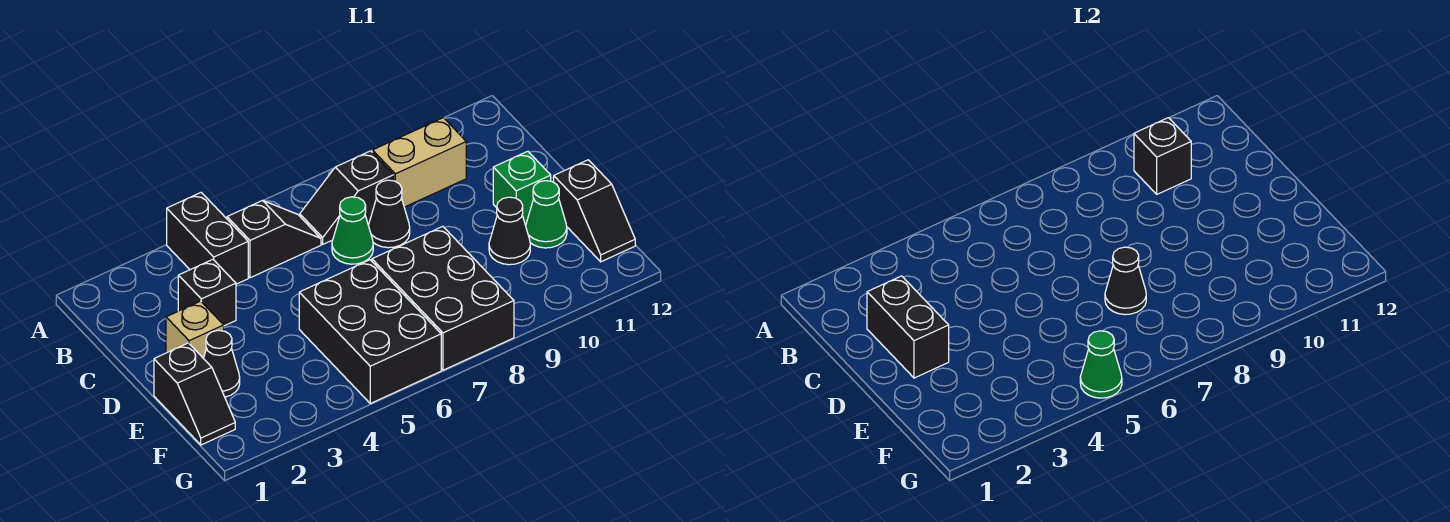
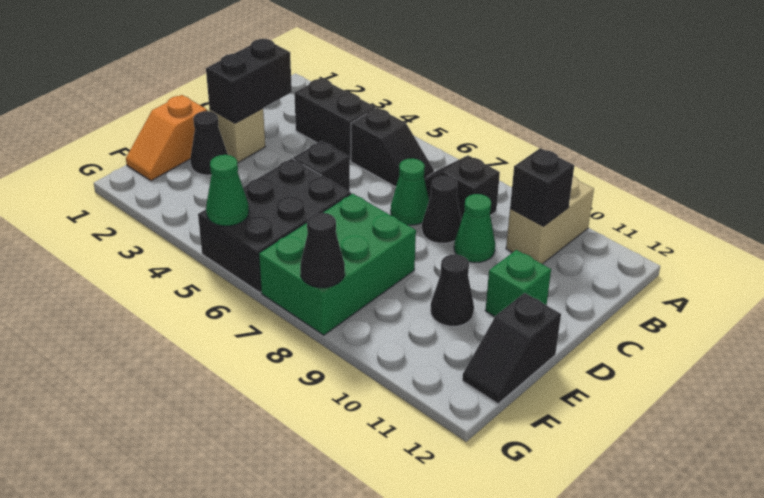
black 1x2 brick [167,193,248,284] -> black 1x2 brick turned to [294,78,376,161]
tan 1x2 brick [372,118,466,207] -> tan 1x2 brick turned to [506,176,594,264]
black 1x1 brick [178,259,236,326] -> black 1x1 brick moved to [293,141,350,191]
black 1x2 slope [154,343,235,445] -> orange 1x2 slope [126,95,207,181]
black 2x3 brick [372,226,514,370] -> green 2x3 brick [259,194,416,335]
black 1x1 cone [1105,247,1146,315] -> black 1x1 cone moved to [300,213,345,288]
green 1x1 cone [526,181,567,248] -> green 1x1 cone moved to [454,194,495,262]

